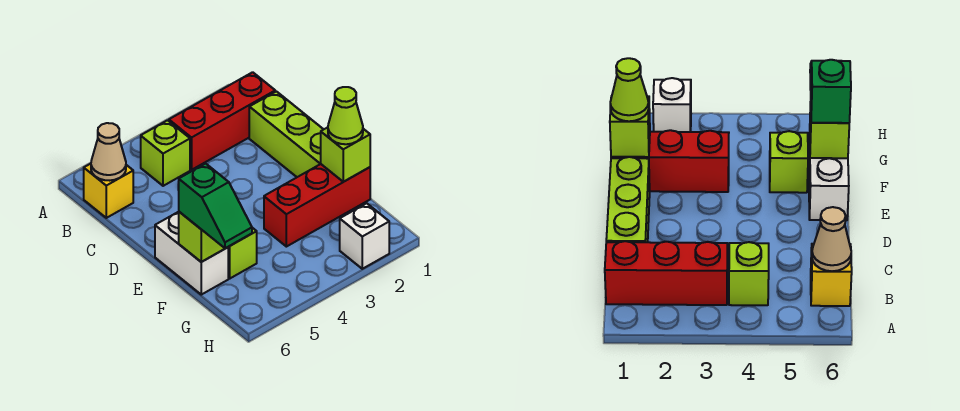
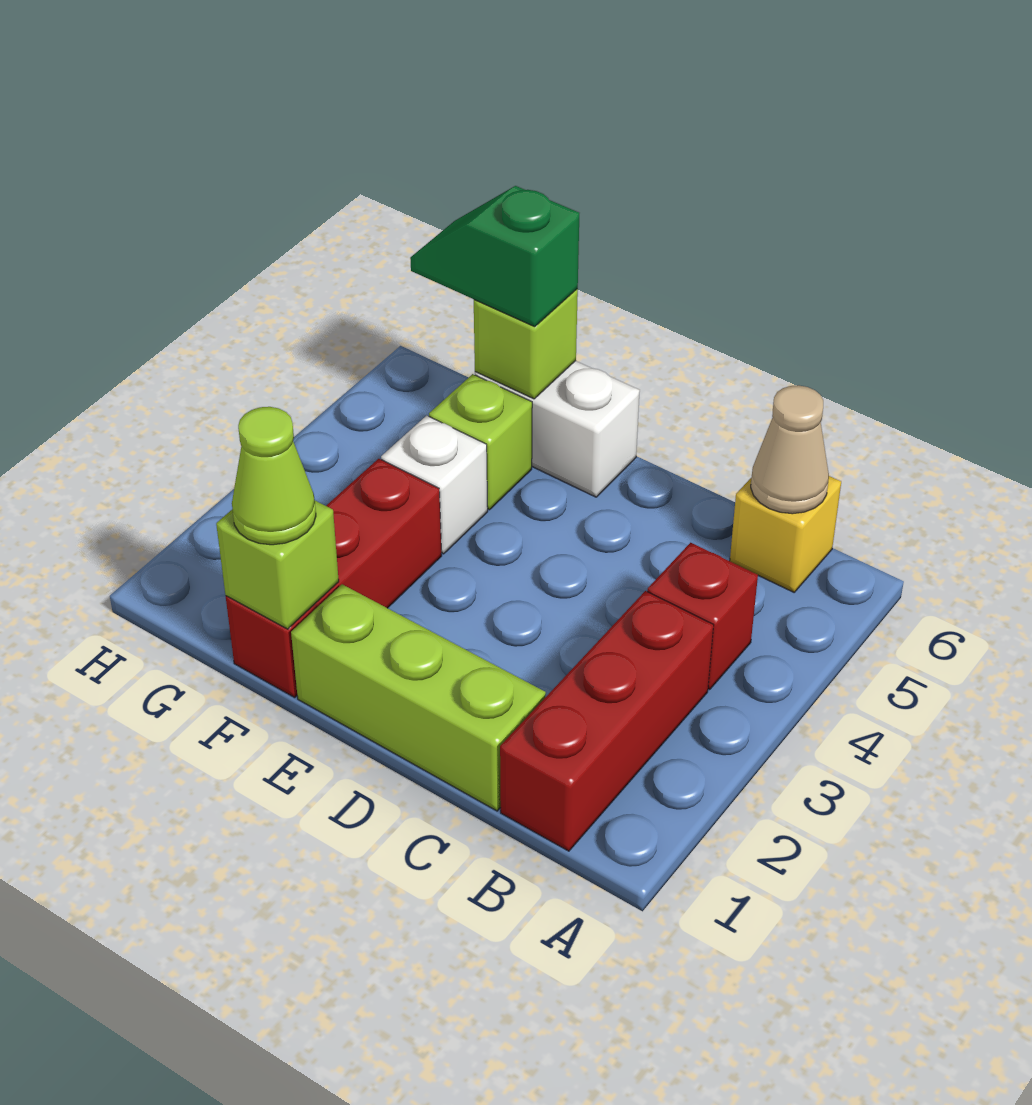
lime 1x1 brick [141,120,190,186] -> red 1x1 brick [647,543,758,690]
white 1x1 brick [340,203,389,269] -> white 1x1 brick moved to [381,415,488,554]

